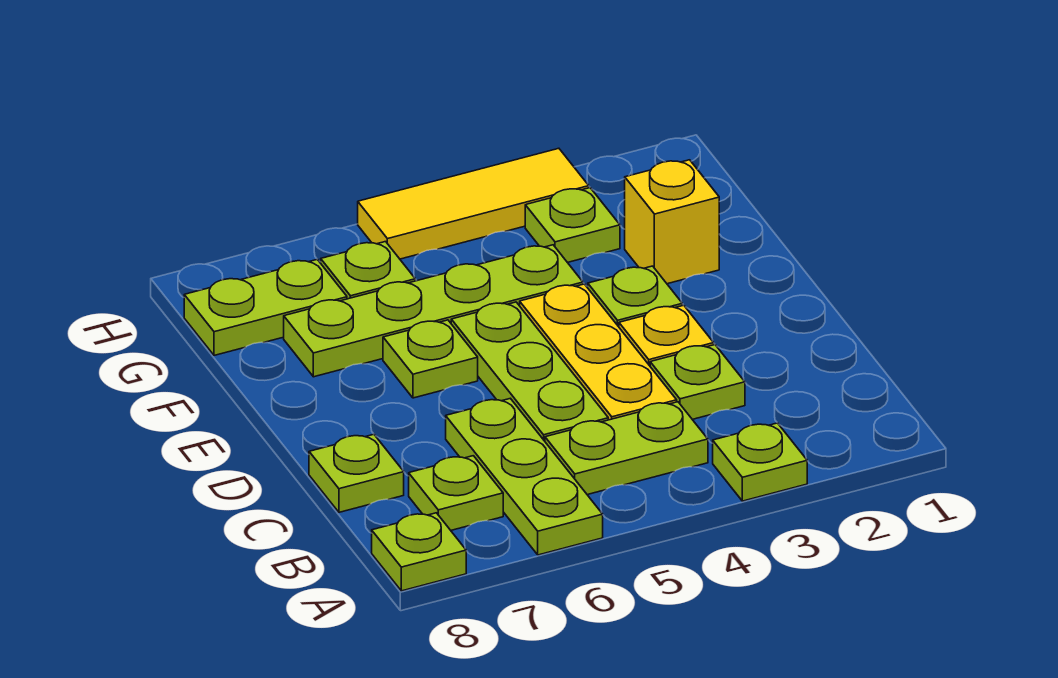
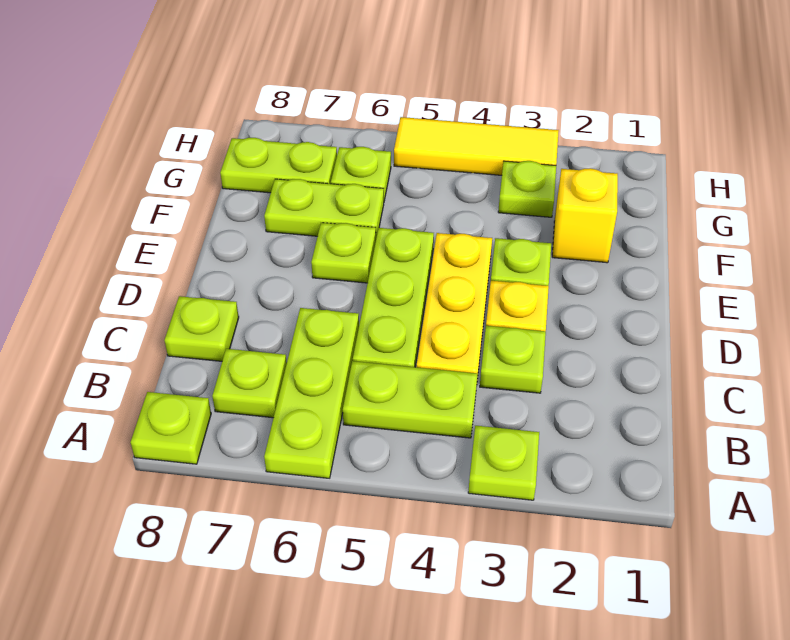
lime 1x4 plate [284,245,583,377] -> lime 1x2 plate [264,179,384,238]

